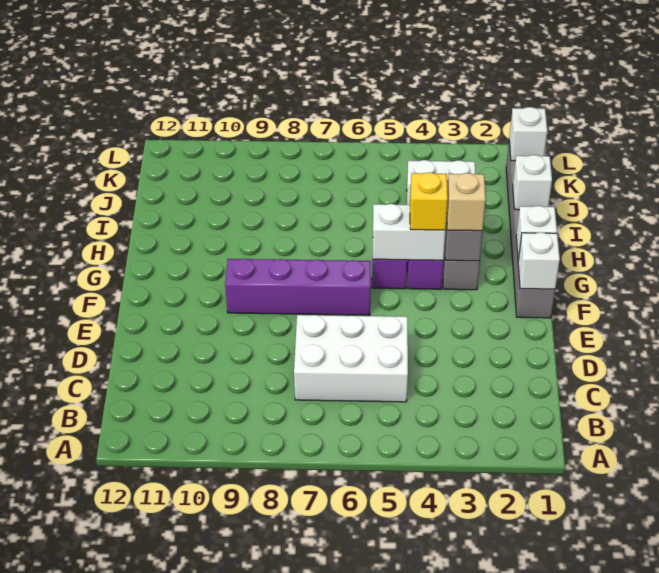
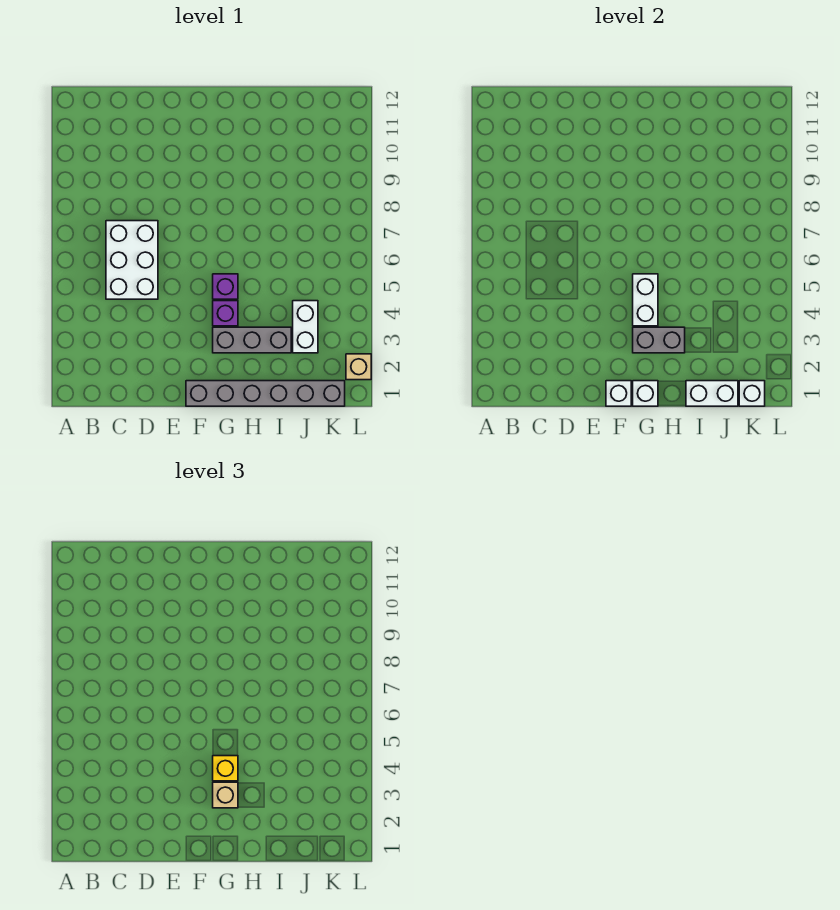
purple 1x4 brick [225,259,371,315] -> none
white 1x1 brick [513,155,552,210] -> white 1x2 brick [686,381,738,406]
none -> tan 1x1 brick [346,354,371,380]

